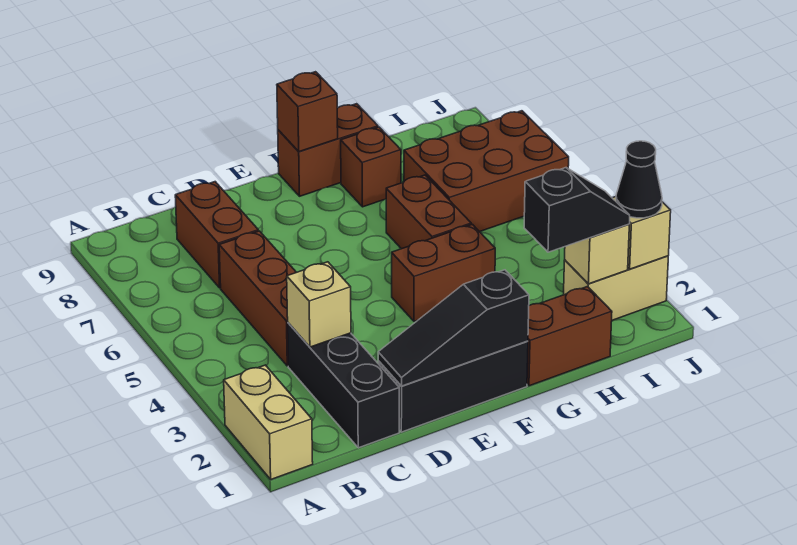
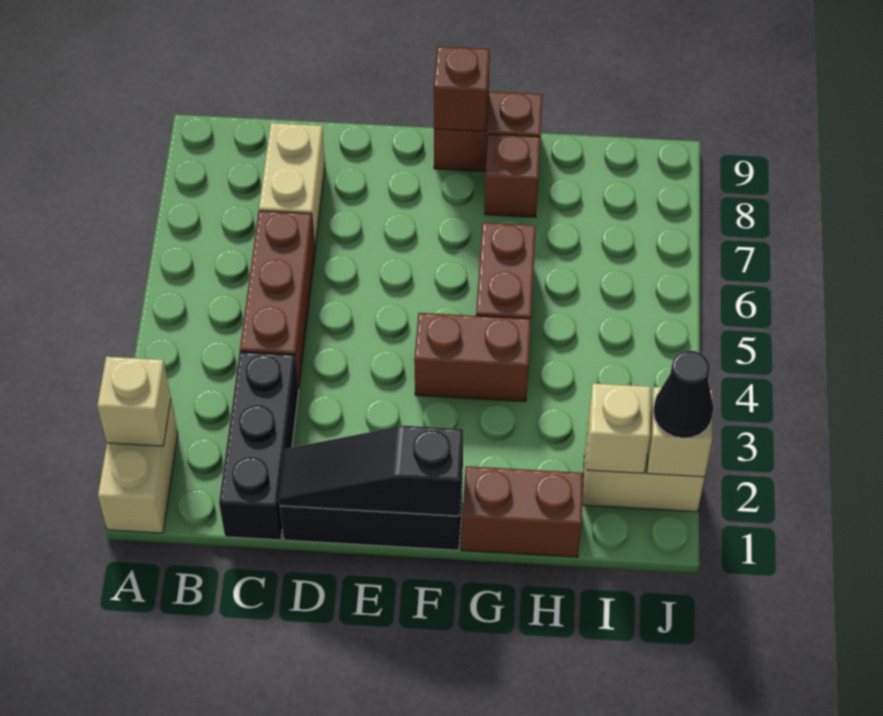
tan 1x1 brick [287,262,351,347] -> tan 1x1 brick moved to [97,357,171,446]
brown 1x2 brick [175,182,258,288] -> tan 1x2 brick [259,123,325,248]
black 1x2 slope [524,168,630,252] -> none
brown 2x3 brick [404,111,569,232] -> none

